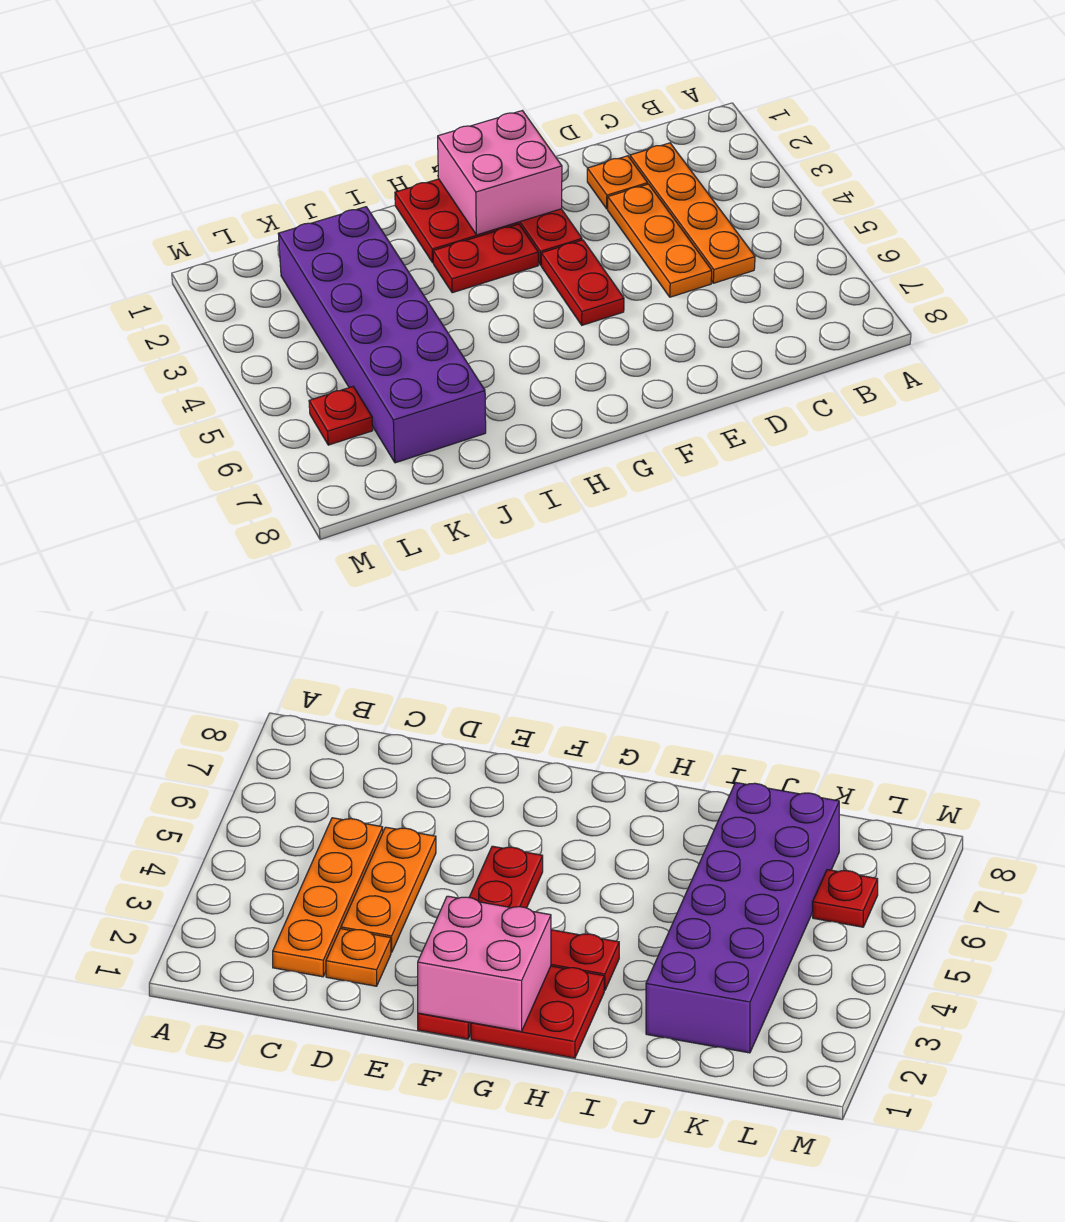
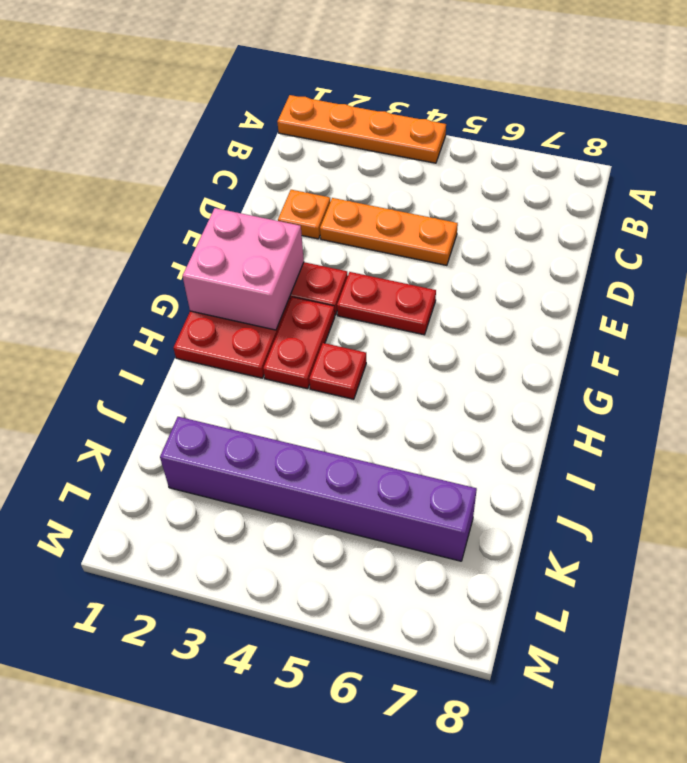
orange 1x4 plate [630,143,755,283] -> orange 1x4 plate moved to [277,95,446,163]
purple 2x6 brick [278,207,486,463] -> purple 1x6 brick [160,417,477,561]
red 1x1 plate [309,387,373,445] -> red 1x1 plate moved to [309,343,366,399]

